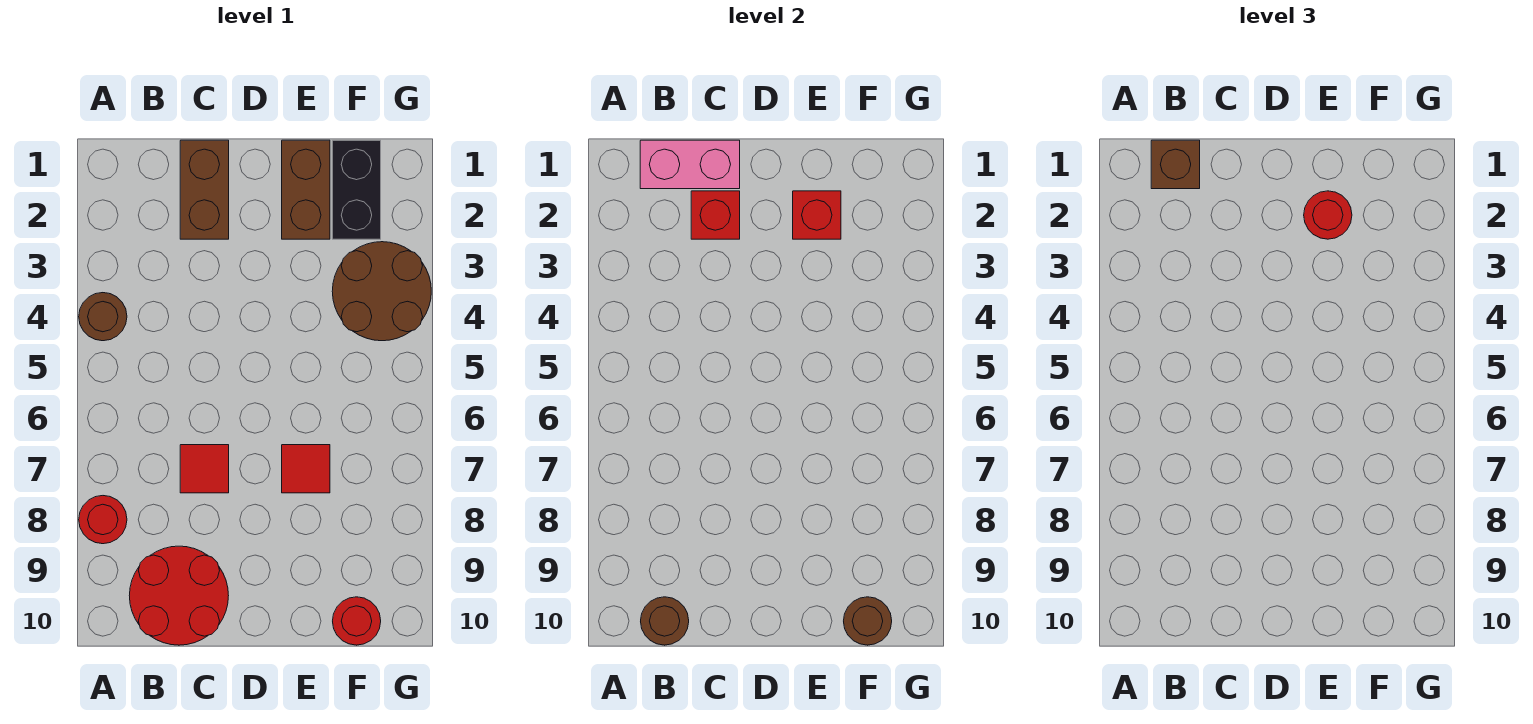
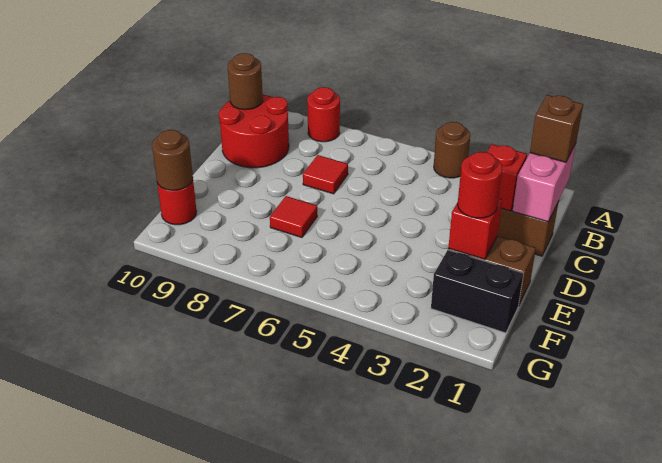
brown 2x2 round brick [332,242,431,341] -> none

